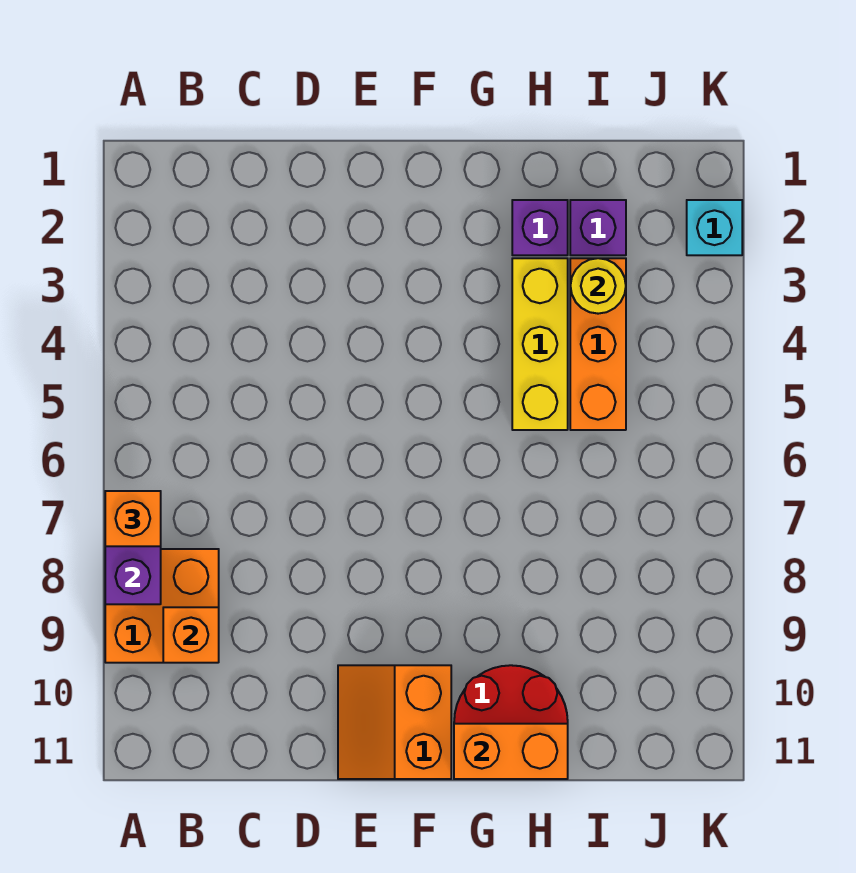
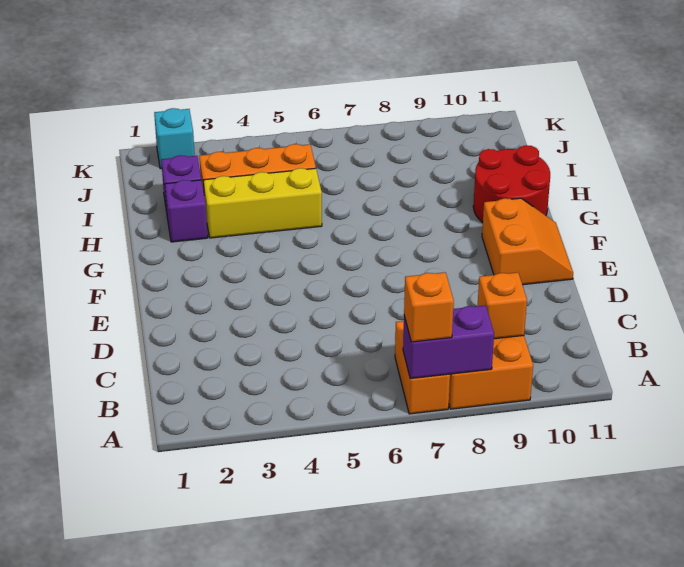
orange 2x2 slope [338,665,451,779] -> orange 2x2 slope turned to [482,198,573,285]
orange 1x2 brick [454,724,568,779] -> orange 1x2 brick moved to [395,321,450,414]
yellow 1x1 round brick [571,258,626,314] -> none

